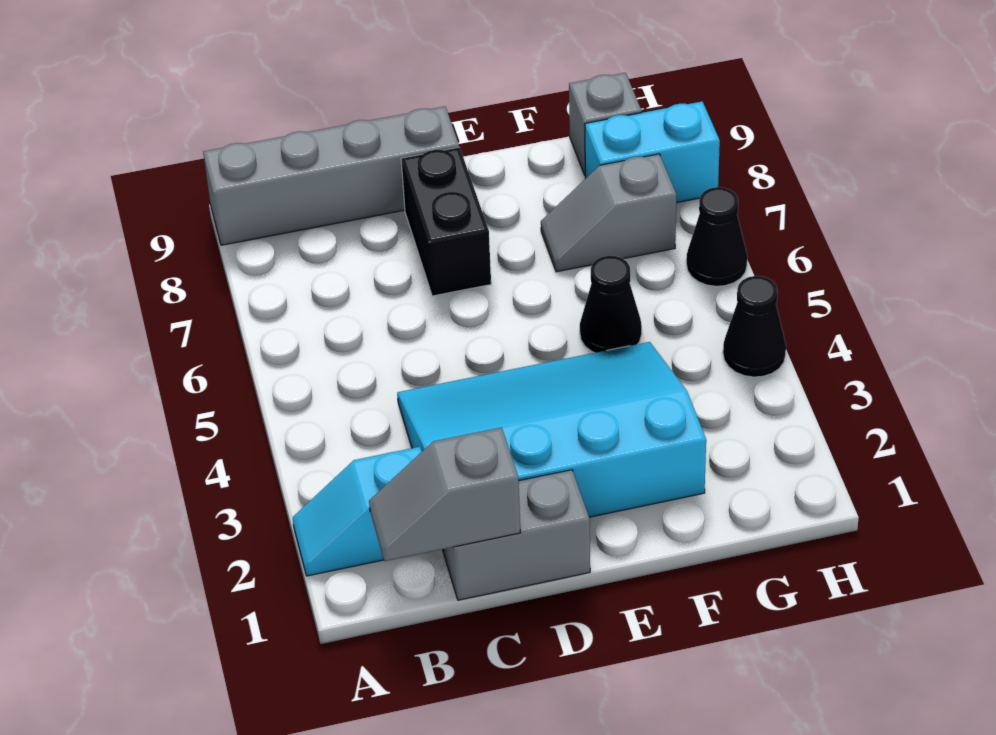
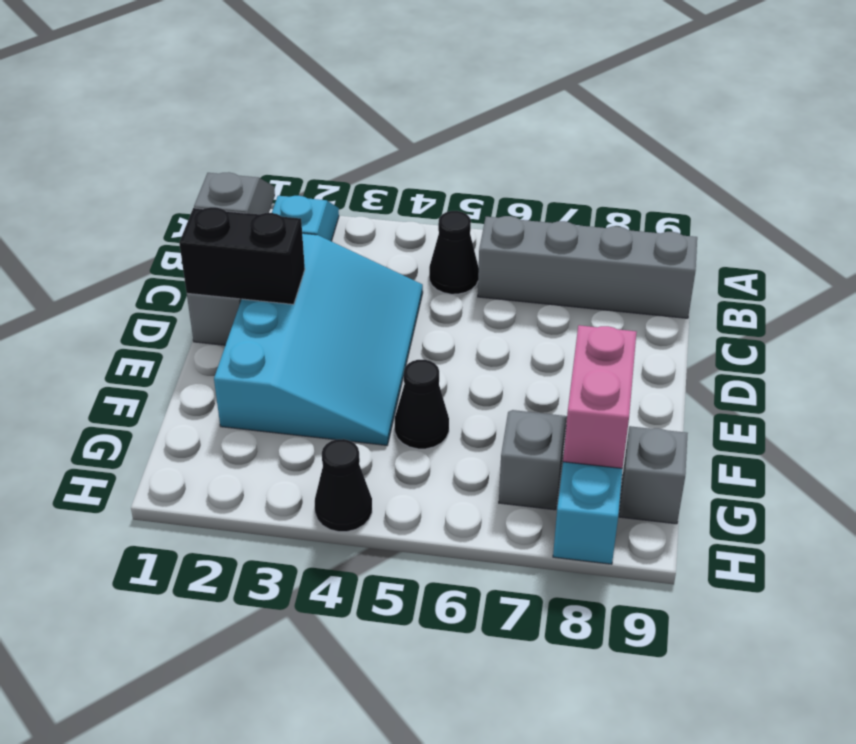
grey 1x4 brick [203,106,459,245] -> grey 1x4 brick turned to [478,216,697,318]
black 1x2 brick [401,147,491,296] -> black 1x2 brick moved to [179,207,305,305]
none -> pink 1x2 brick [563,325,636,468]
black 1x1 cone [686,187,747,286] -> black 1x1 cone moved to [429,211,479,294]

